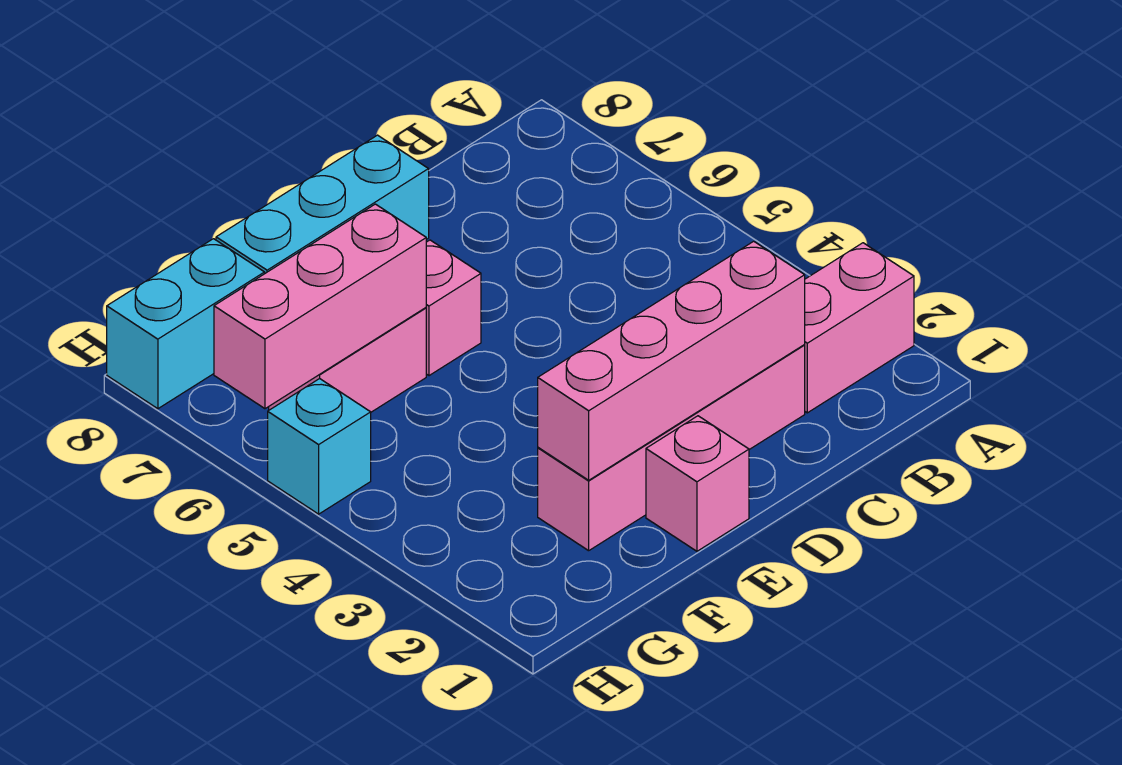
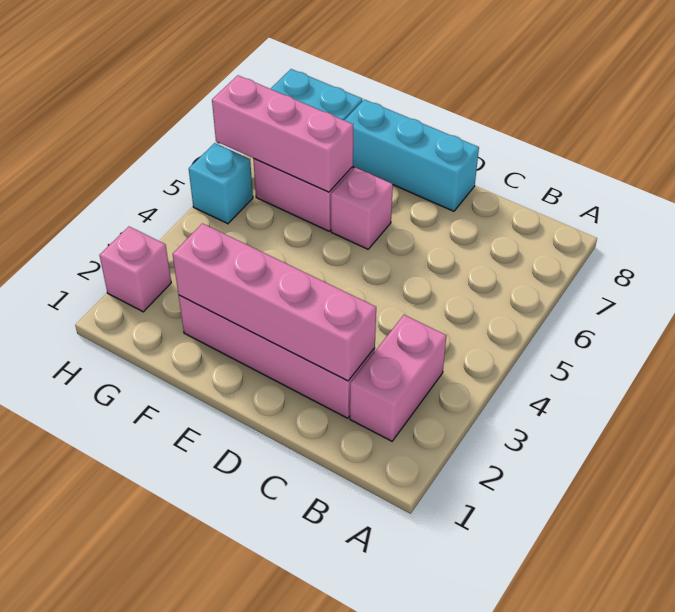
pink 1x2 brick [804,243,914,413] -> pink 1x2 brick turned to [350,315,447,441]
pink 1x1 brick [646,416,749,551] -> pink 1x1 brick moved to [100,227,171,312]

